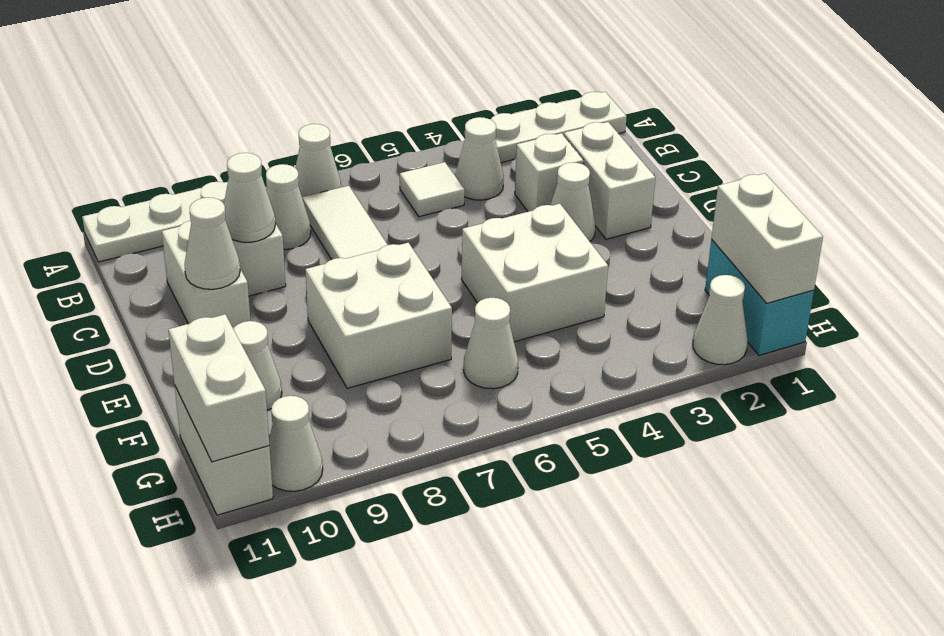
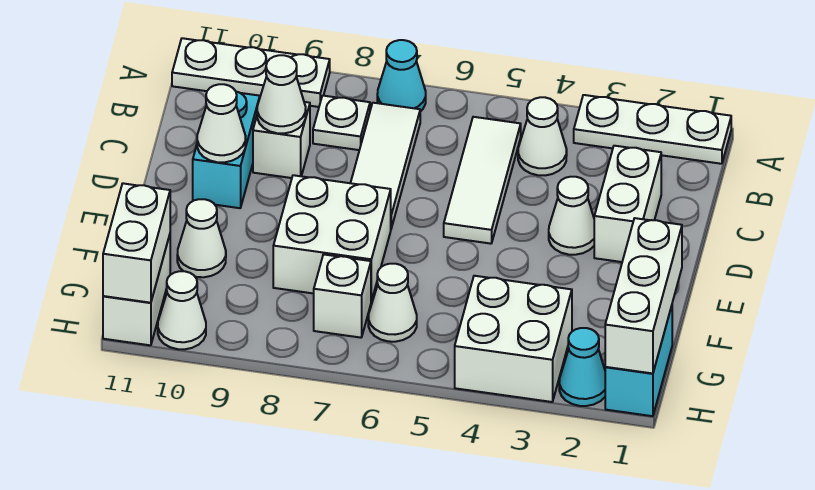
white 1x1 cone [295,124,341,197] -> cyan 1x1 cone [377,40,426,112]
white 1x1 tile [400,162,465,217] -> white 1x3 tile [444,117,521,244]
white 1x1 cone [266,164,311,249] -> white 1x1 plate [313,96,370,150]
white 1x1 brick [515,133,584,212] -> white 1x1 brick moved to [314,254,371,338]
white 1x2 brick [162,221,250,328] -> cyan 1x2 brick [193,92,260,208]
white 2x2 brick [462,204,608,342] -> white 2x2 brick moved to [455,276,572,402]
white 1x2 brick [711,173,823,303] -> white 1x3 brick [605,218,682,373]
white 1x1 cone [693,275,748,365] -> cyan 1x1 cone [559,328,605,406]

